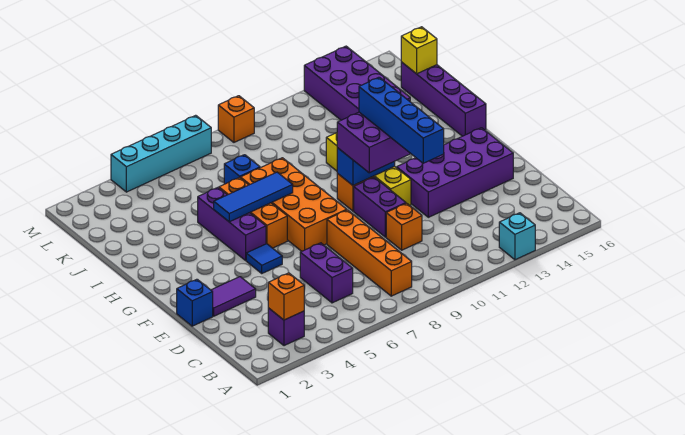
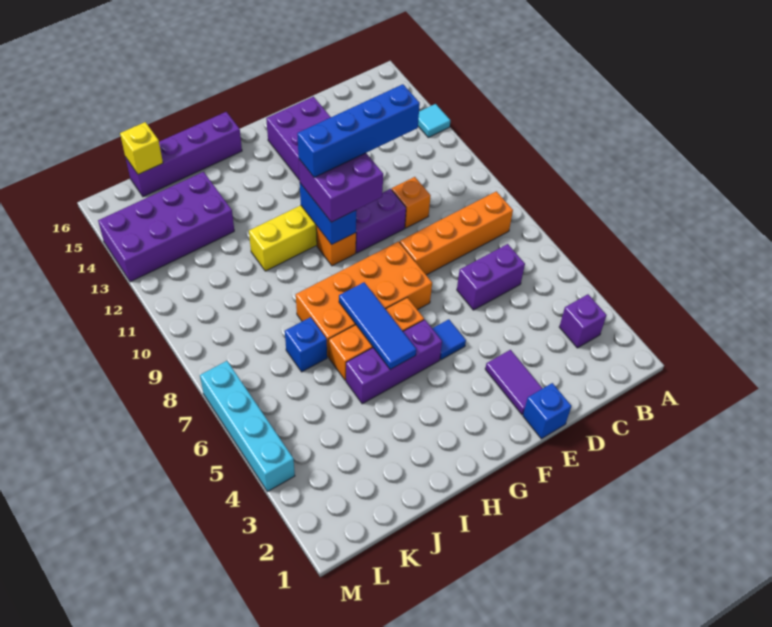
cyan 1x1 brick [499,213,535,260] -> cyan 1x1 tile [418,104,450,138]
orange 1x1 brick [268,273,304,320] -> none
orange 1x1 brick [218,96,254,142] -> none

